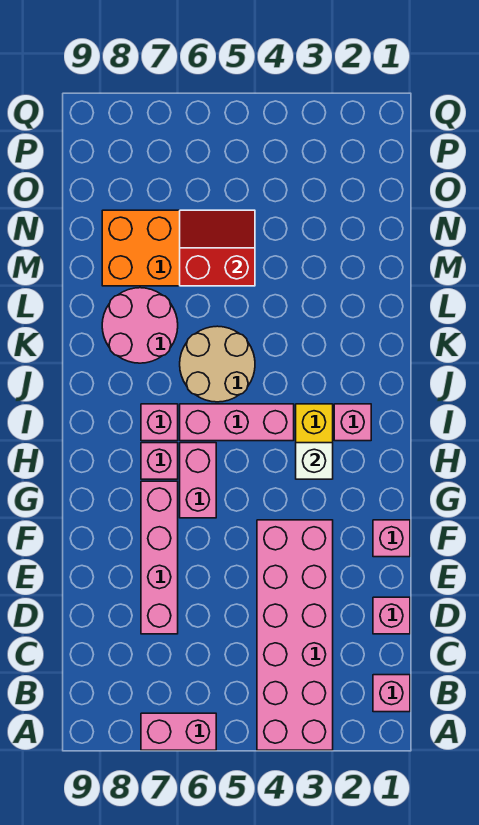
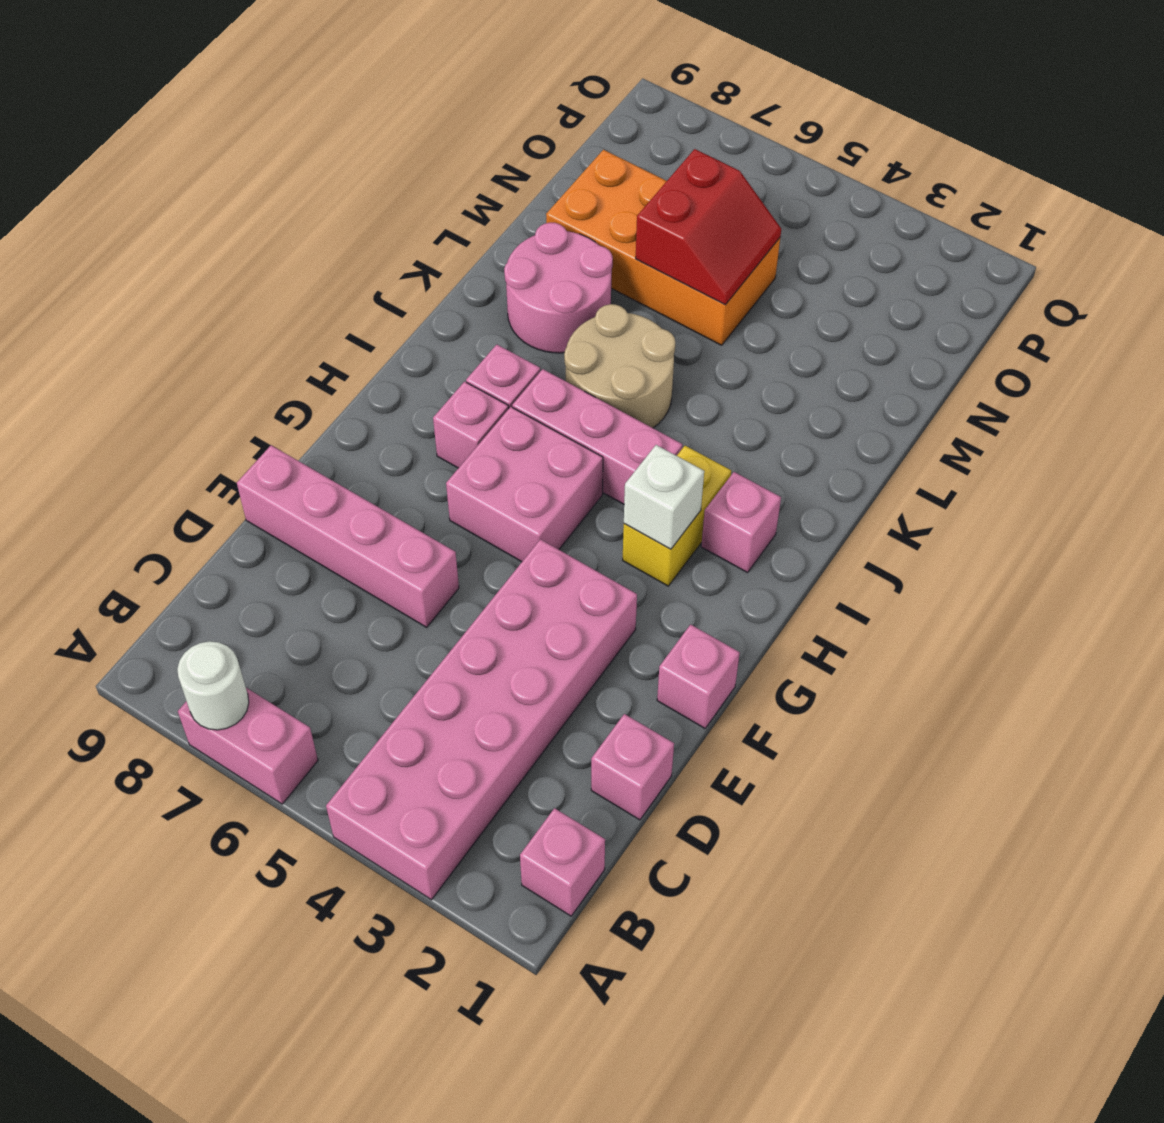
none -> white 1x1 round brick [177,641,249,730]
pink 1x4 brick [141,481,178,634] -> pink 1x4 brick turned to [237,445,459,627]
pink 1x2 brick [180,443,216,518] -> pink 2x2 brick [446,407,603,562]
red 2x2 slope [180,210,255,286] -> red 2x2 slope turned to [636,149,781,305]

